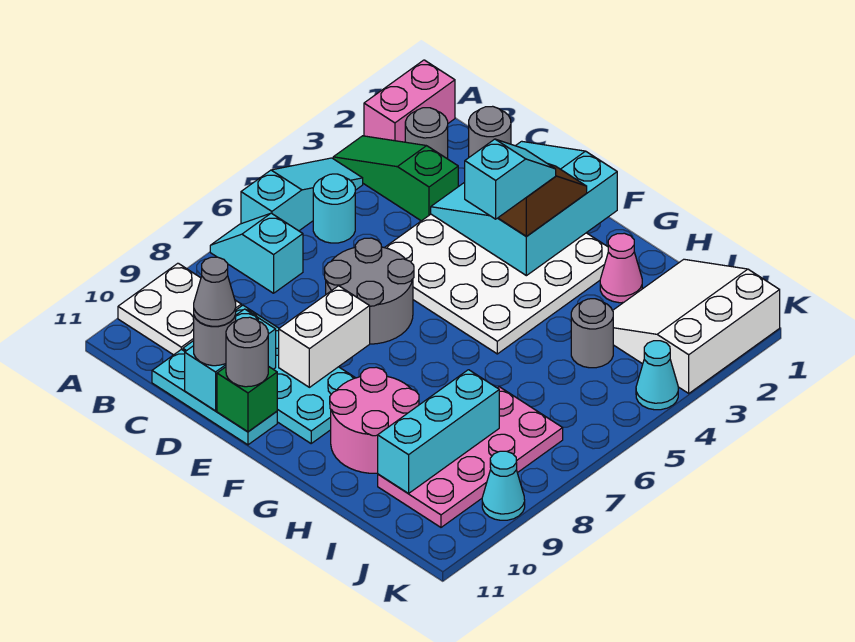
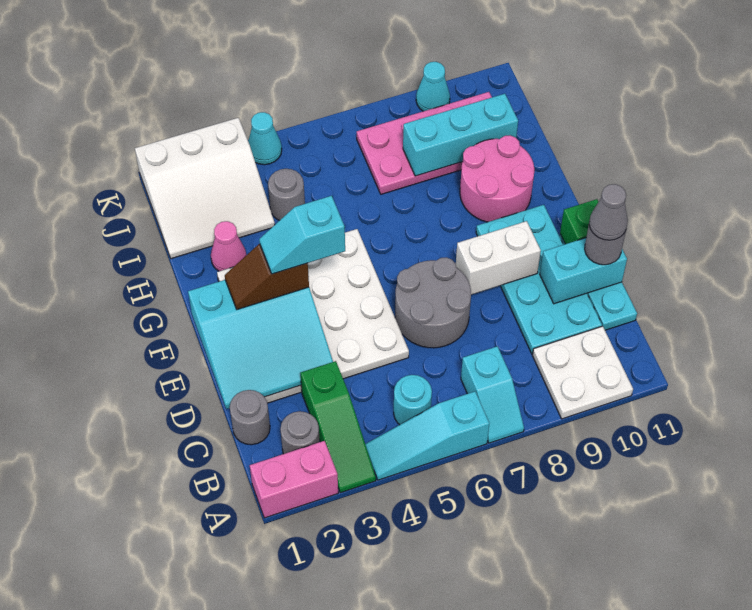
grey 1x1 round brick [226,317,268,387] -> none

